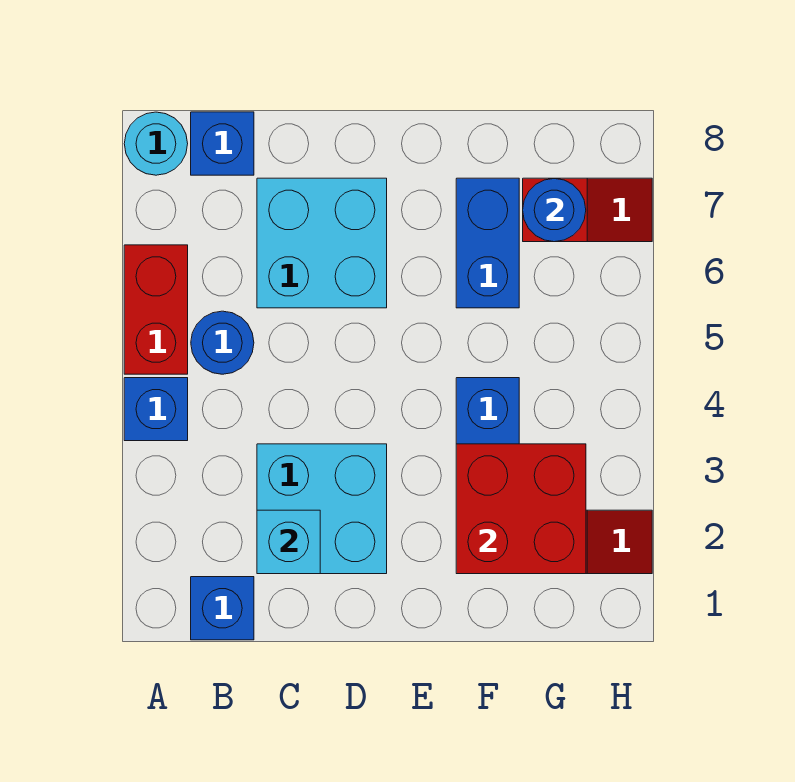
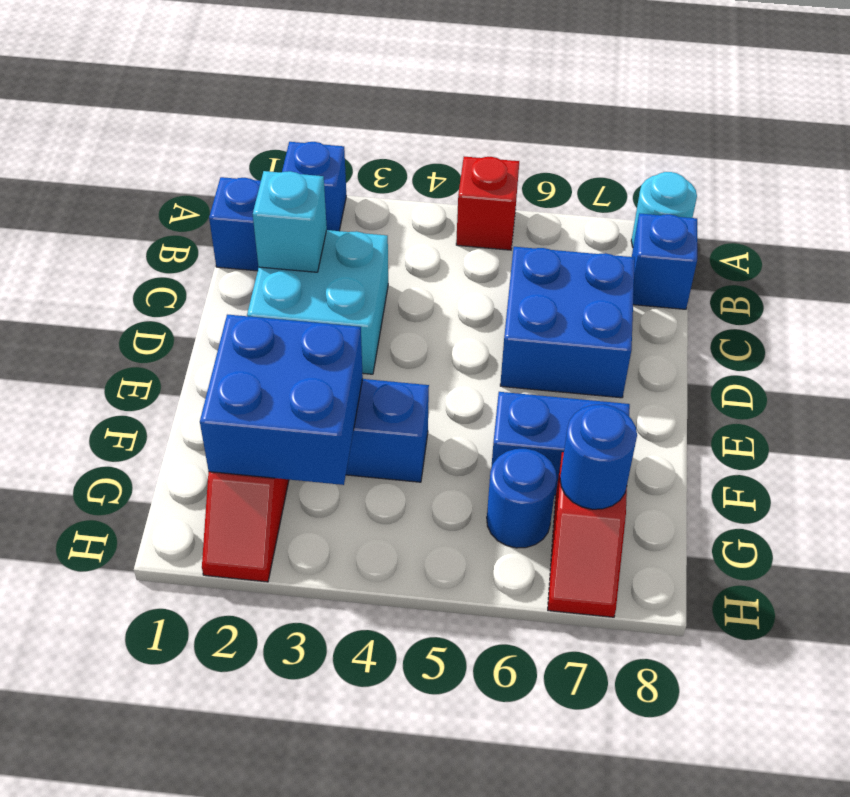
blue 1x1 brick [124,378,188,441] -> blue 1x1 brick moved to [282,142,346,231]
red 1x2 brick [124,245,188,374] -> red 1x1 brick [456,157,519,250]
blue 1x1 round brick [191,311,254,374] -> blue 1x1 round brick moved to [487,449,557,548]
cyan 2x2 brick [257,178,387,308] -> blue 2x2 brick [500,247,635,398]
red 2x2 brick [456,444,586,574] -> blue 2x2 brick [200,315,363,485]

